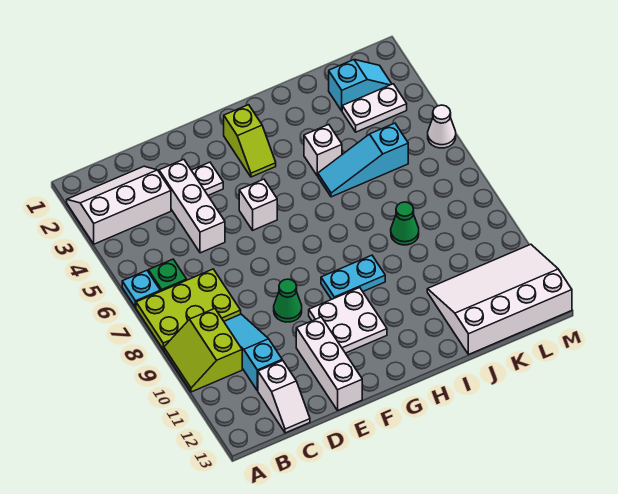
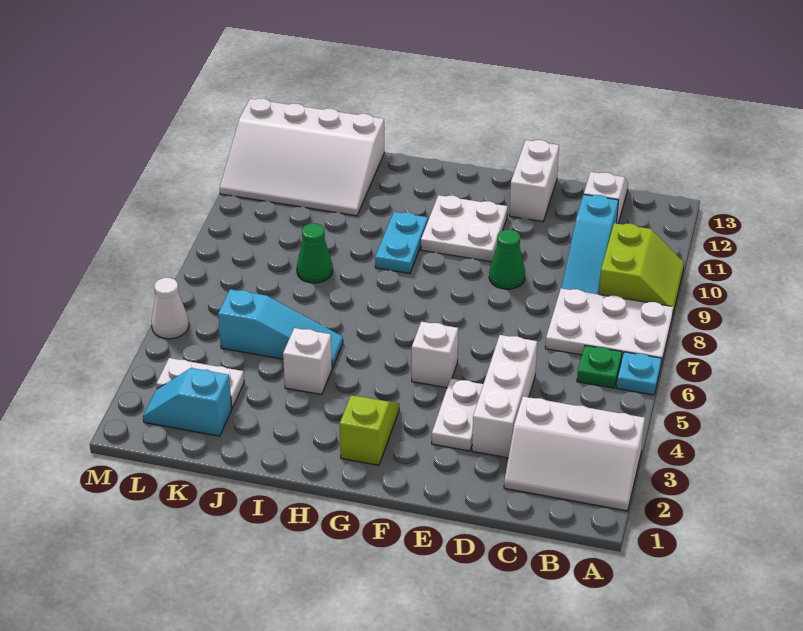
lime 2x3 plate [136,269,241,350] -> white 2x3 plate [545,288,673,365]
white 1x1 plate [191,162,223,195] -> white 1x2 plate [432,379,483,451]
white 1x3 brick [296,317,362,410] -> white 1x2 brick [509,140,559,222]
cyan 1x2 plate [321,255,385,299] -> cyan 1x2 plate turned to [375,212,428,274]

